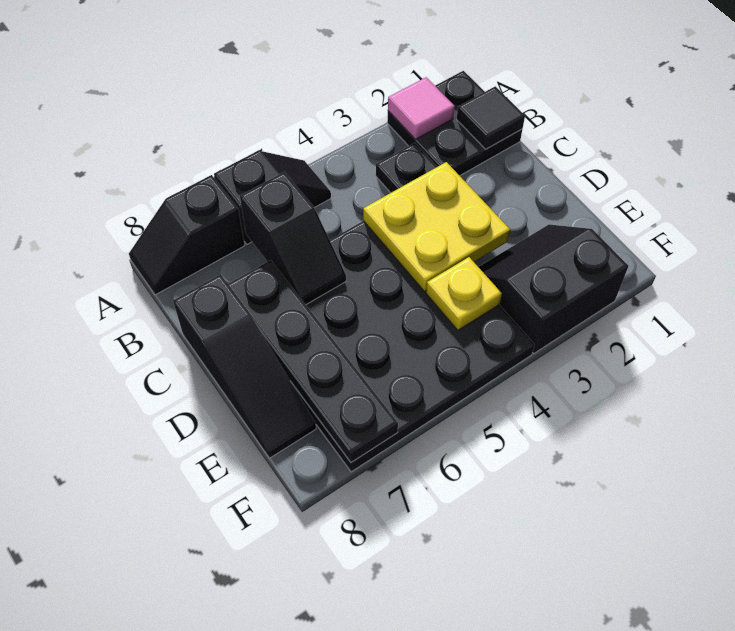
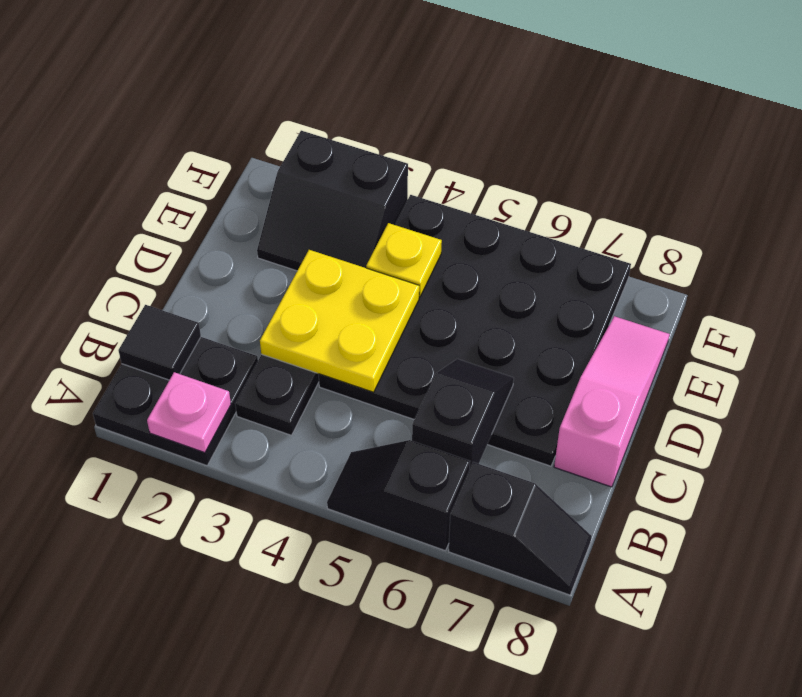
pink 1x1 tile [388,77,455,139] -> pink 1x1 plate [147,372,231,453]
black 1x4 plate [228,260,398,462] -> none
black 1x3 slope [173,274,316,458] -> pink 1x3 slope [554,316,670,487]

